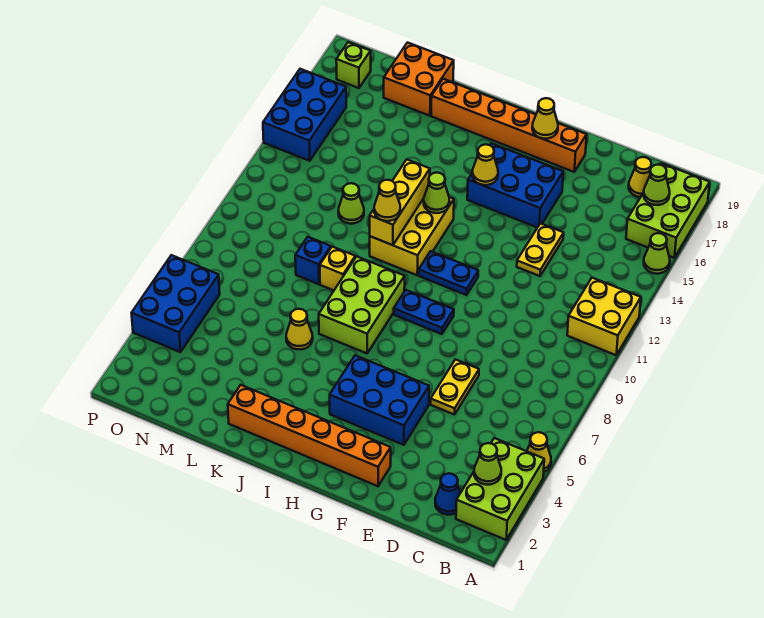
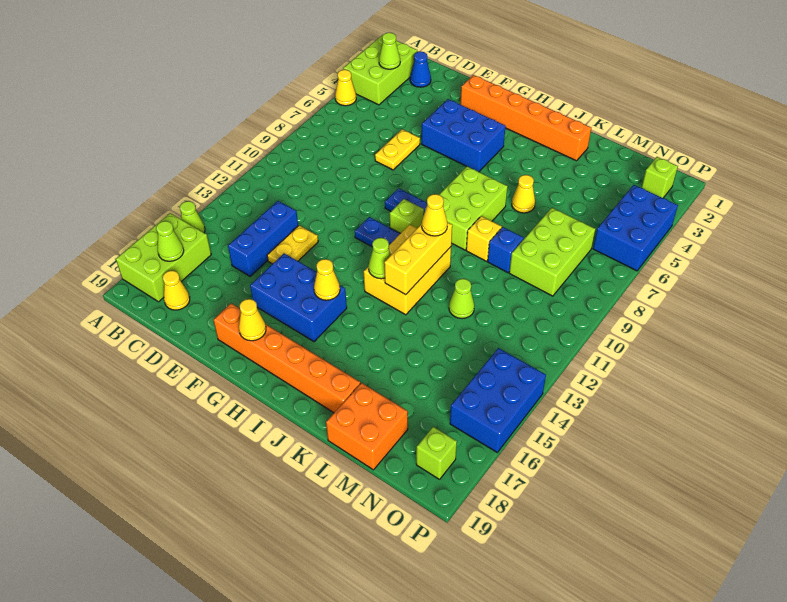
yellow 2x2 brick [567,278,641,355] -> none
none -> blue 1x3 brick [228,201,298,276]
none -> lime 1x1 brick [390,199,424,233]
none -> lime 2x3 brick [509,208,595,296]
none -> lime 1x1 brick [642,157,678,198]

